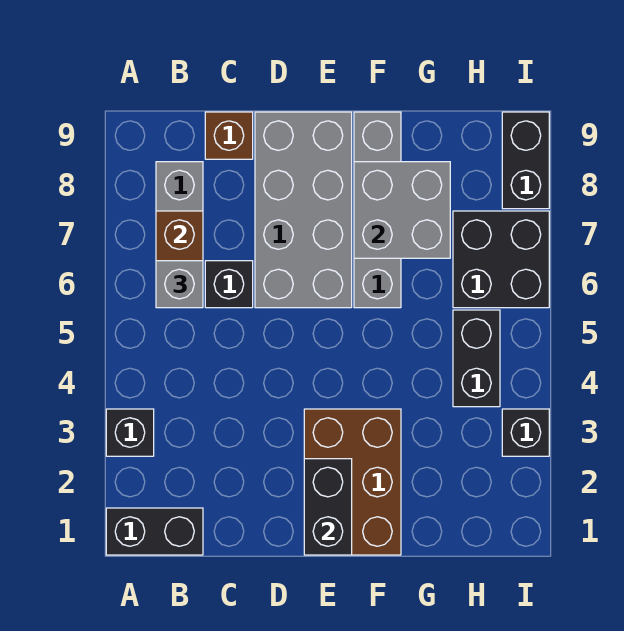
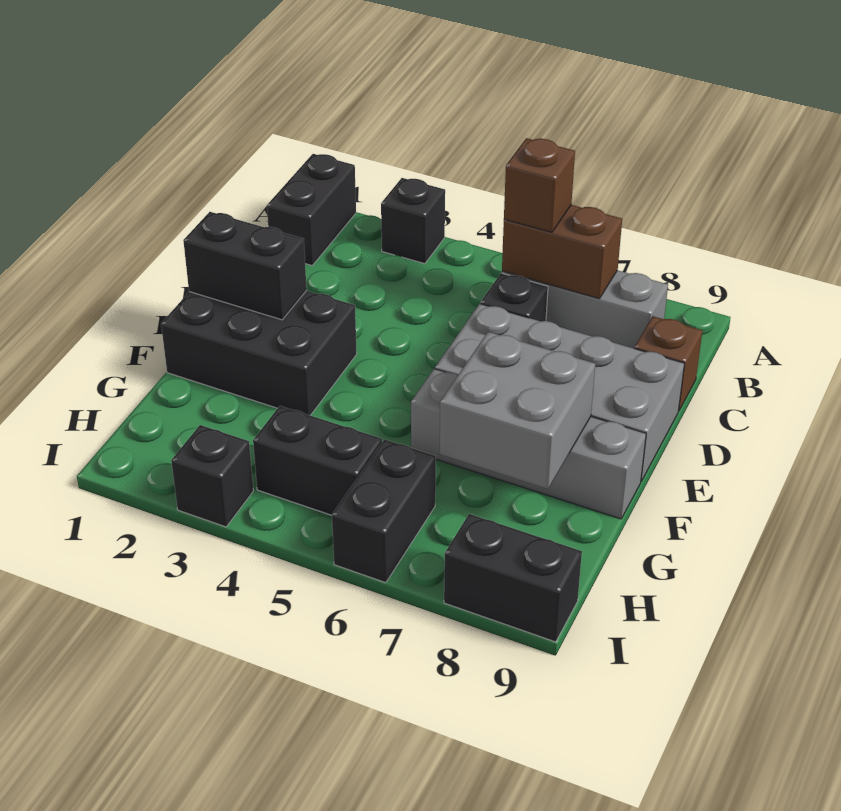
grey 1x1 brick [156,261,203,308] -> brown 1x1 brick [504,138,575,232]
brown 2x3 brick [304,409,401,555] -> black 2x3 brick [161,291,357,415]
black 2x2 brick [453,211,549,308] -> black 1x2 brick [332,439,436,583]

